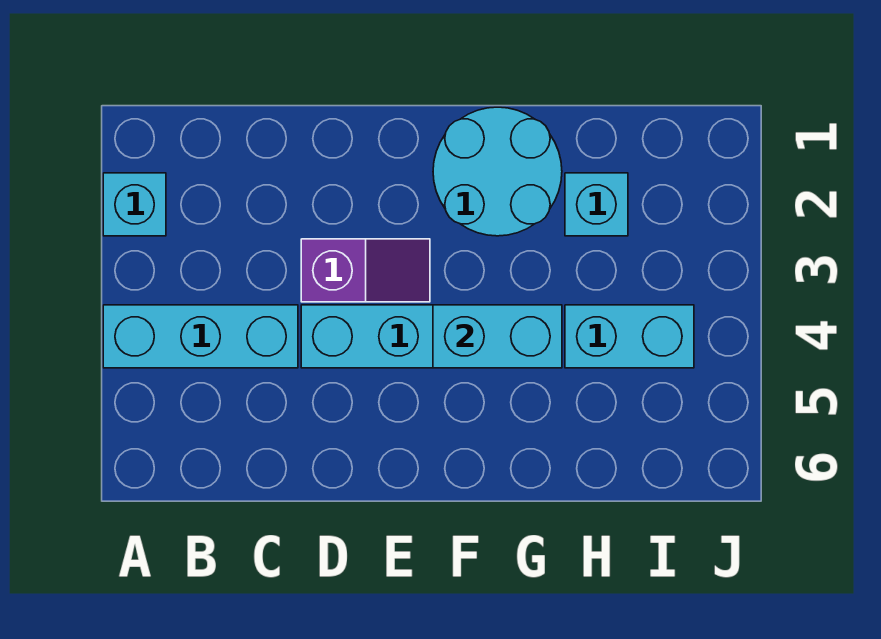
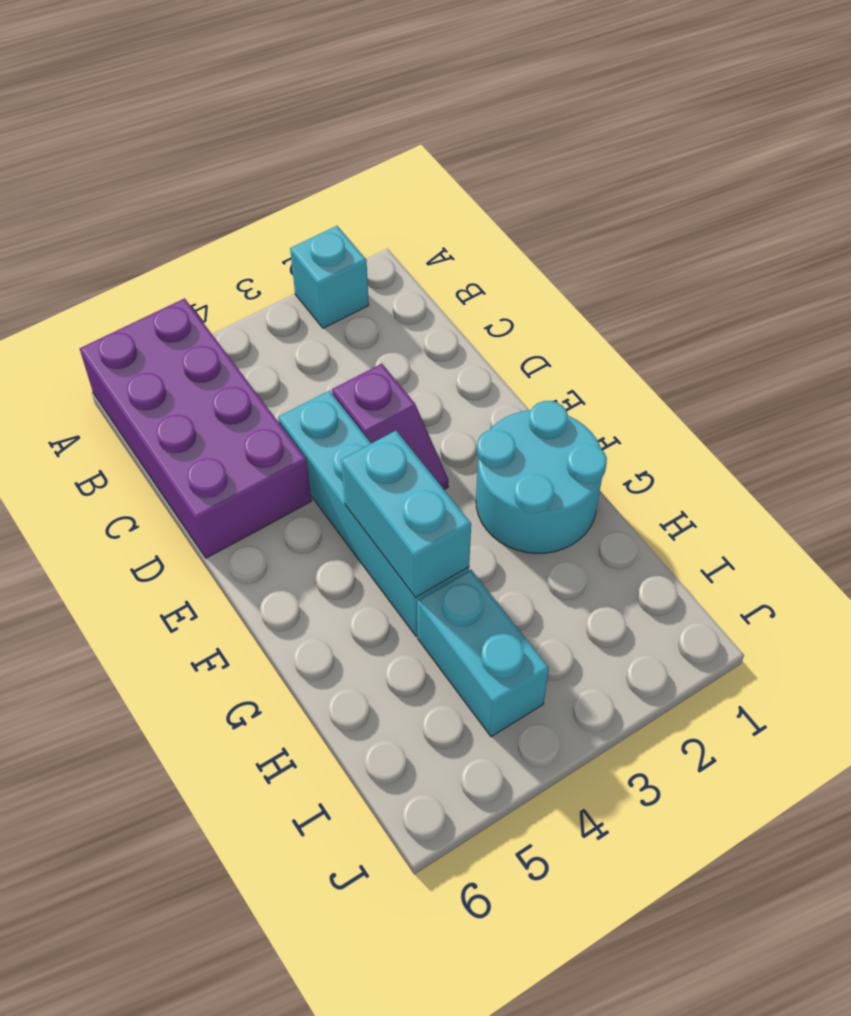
cyan 1x3 brick [103,305,298,368] -> none
none -> purple 2x4 brick [80,298,311,558]
cyan 1x1 brick [565,173,628,236] -> none

